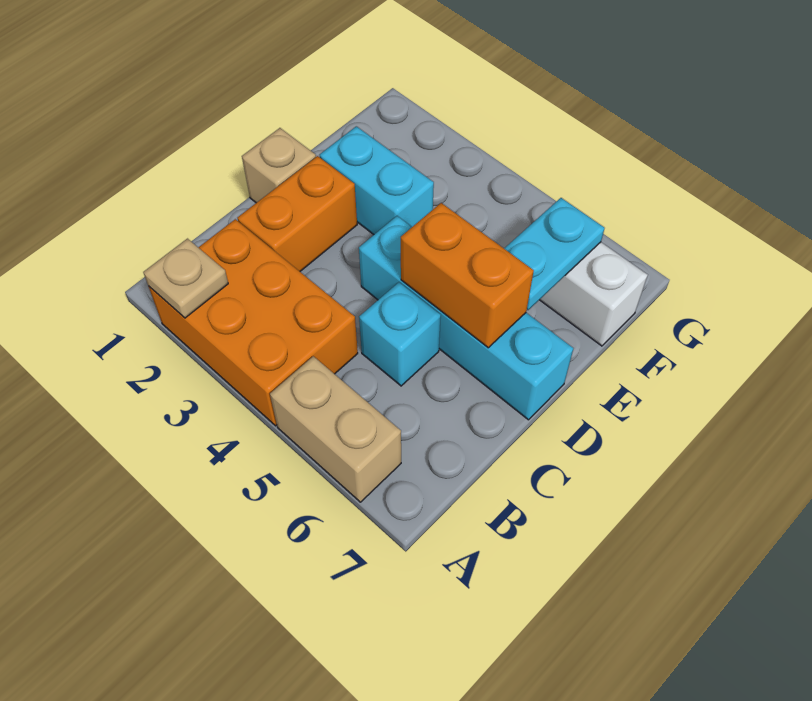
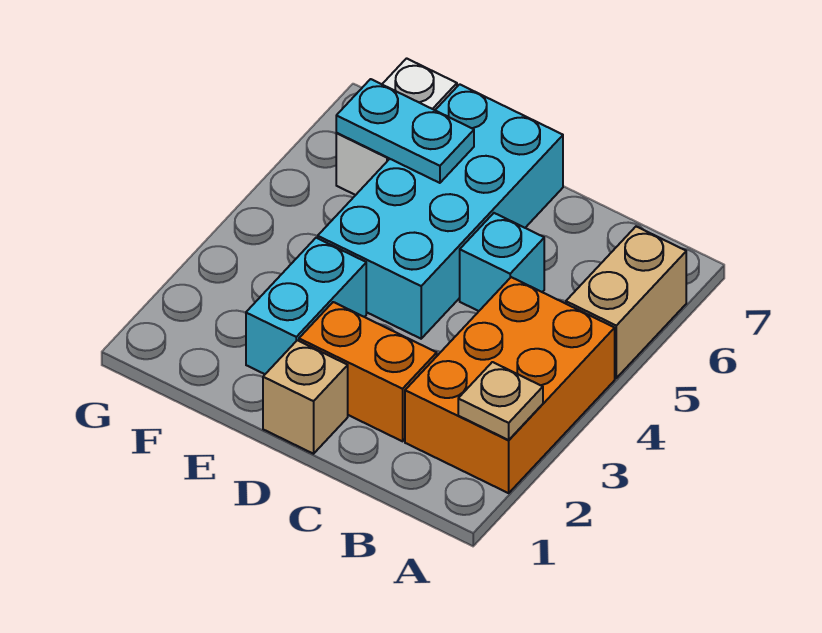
cyan 1x4 brick [359,216,573,420] -> cyan 2x4 brick [318,84,563,339]
orange 1x2 brick [401,203,534,348] -> none

